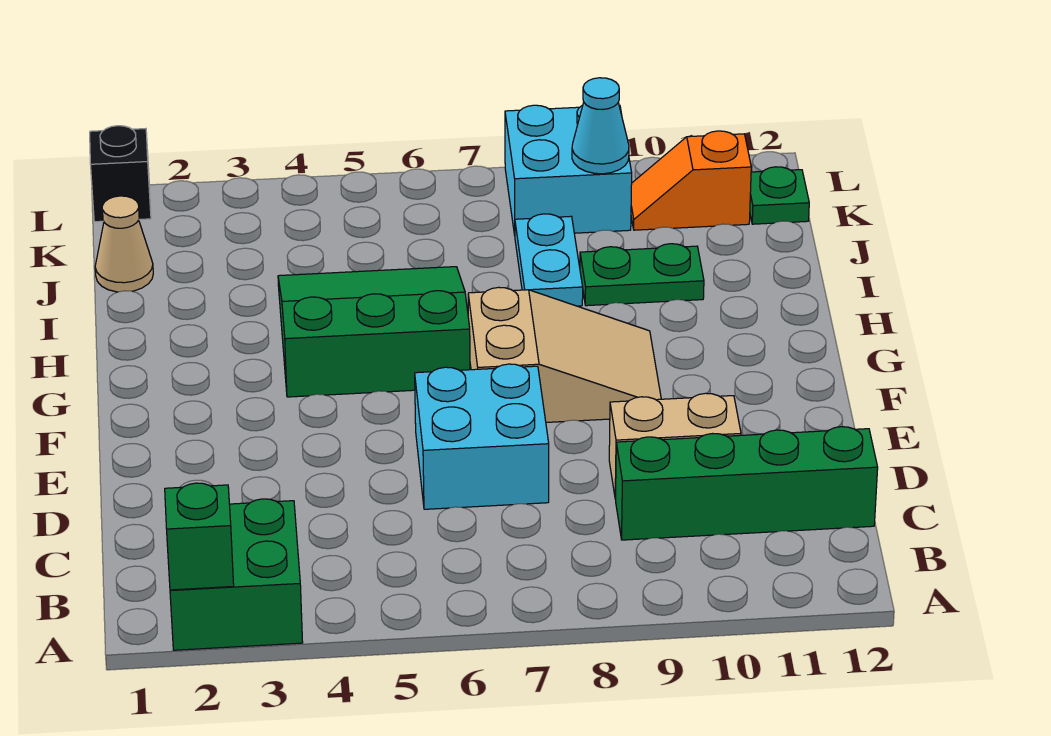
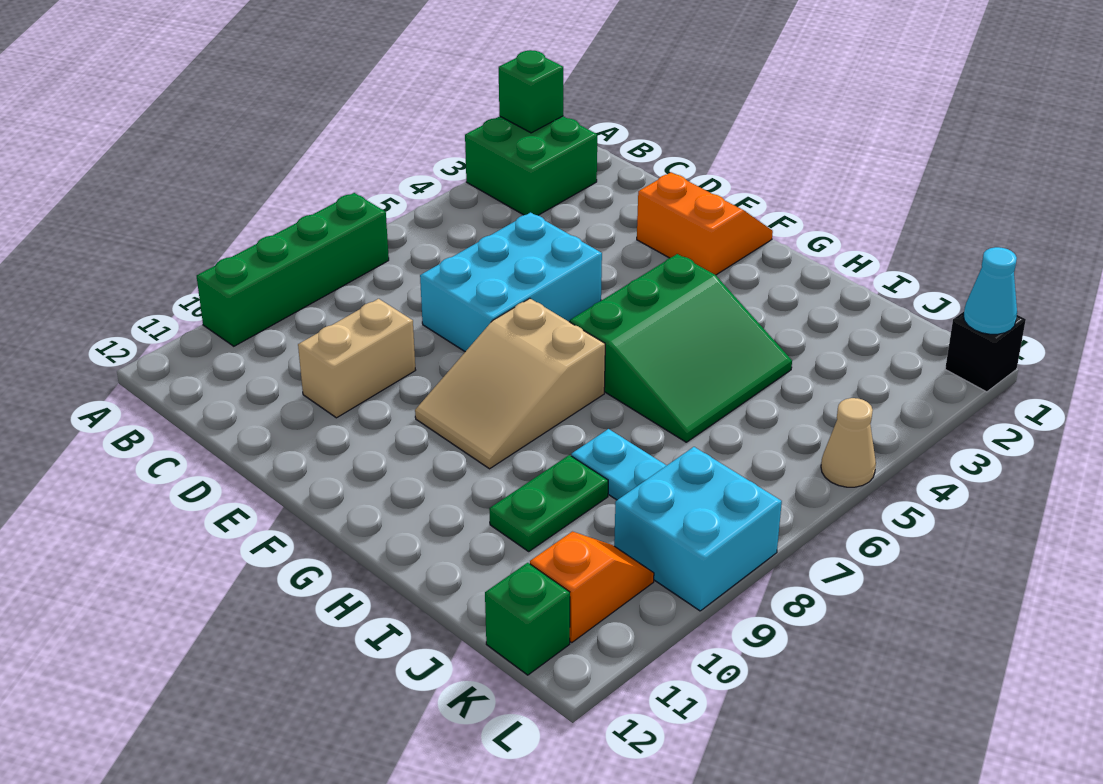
green 1x4 brick [616,427,878,540] -> green 1x4 brick moved to [197,193,389,346]
cyan 2x2 brick [415,364,549,509] -> cyan 2x3 brick [420,213,602,352]
none -> orange 2x2 slope [637,172,773,275]
tan 1x1 cone [95,196,153,292] -> tan 1x1 cone moved to [821,398,876,487]
cyan 1x1 cone [572,78,629,174] -> cyan 1x1 cone moved to [963,247,1017,334]
green 1x1 plate [750,167,809,224] -> green 1x1 brick [485,563,570,675]

